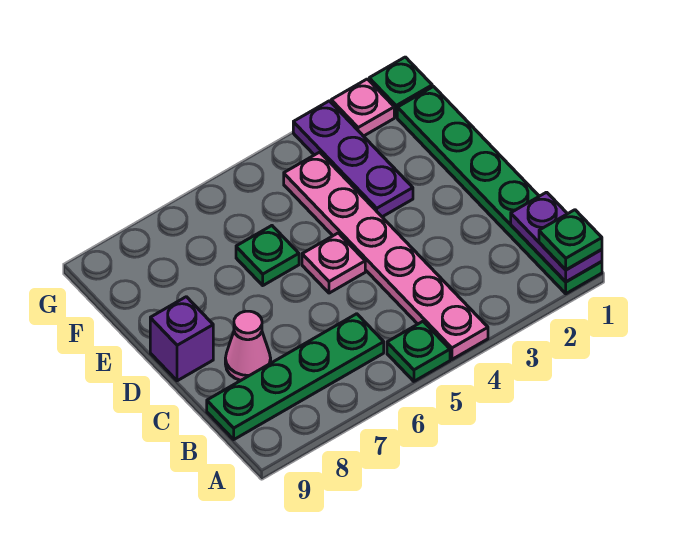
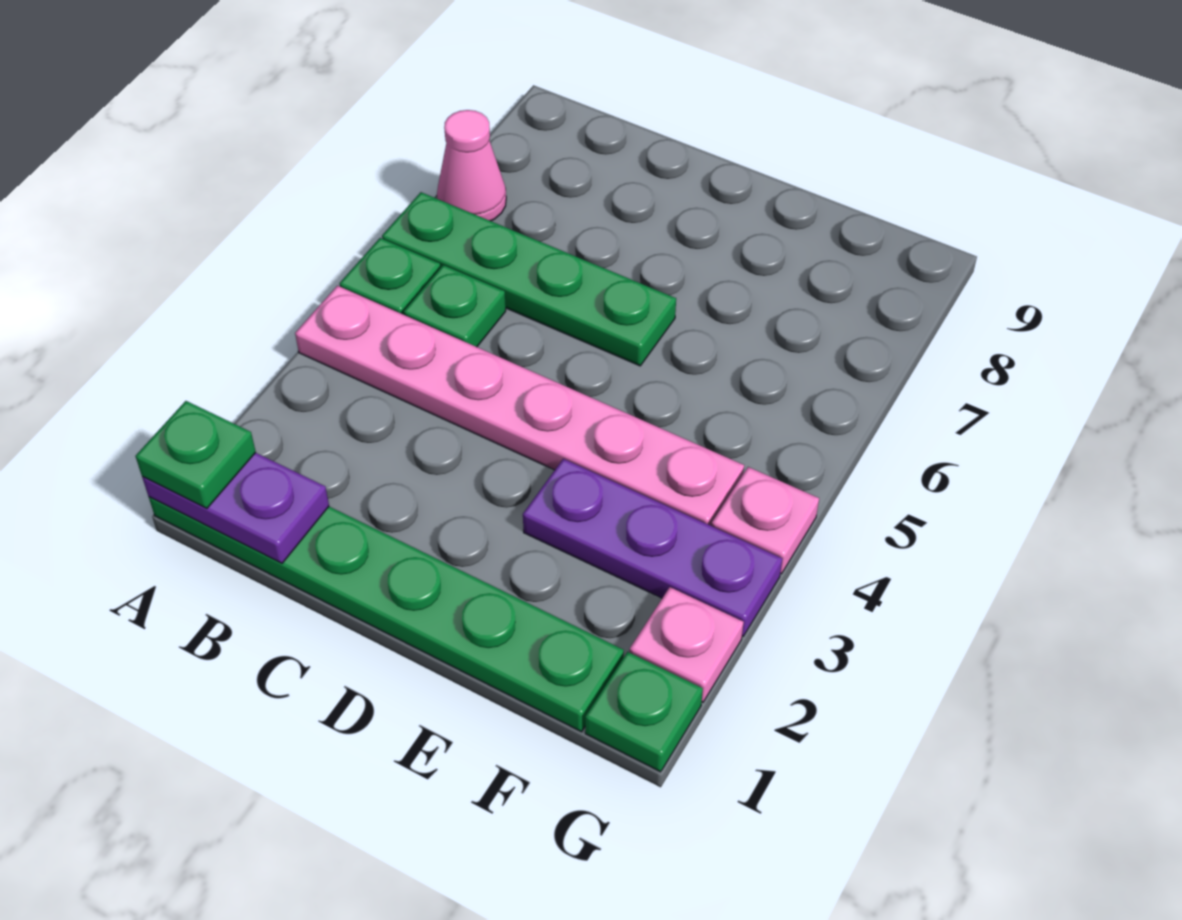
green 1x4 plate [207,314,384,439] -> green 1x4 plate turned to [382,192,676,366]
pink 1x1 cone [225,311,271,381] -> pink 1x1 cone moved to [437,110,506,221]
pink 1x1 plate [302,233,365,293] -> pink 1x1 plate moved to [711,467,819,574]
purple 1x1 brick [150,297,213,381] -> none
green 1x1 plate [236,226,299,285] -> green 1x1 plate moved to [404,265,506,347]

